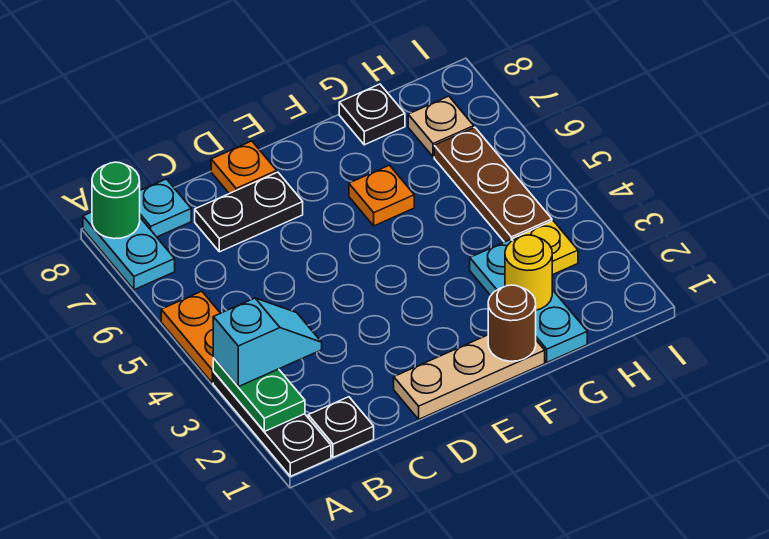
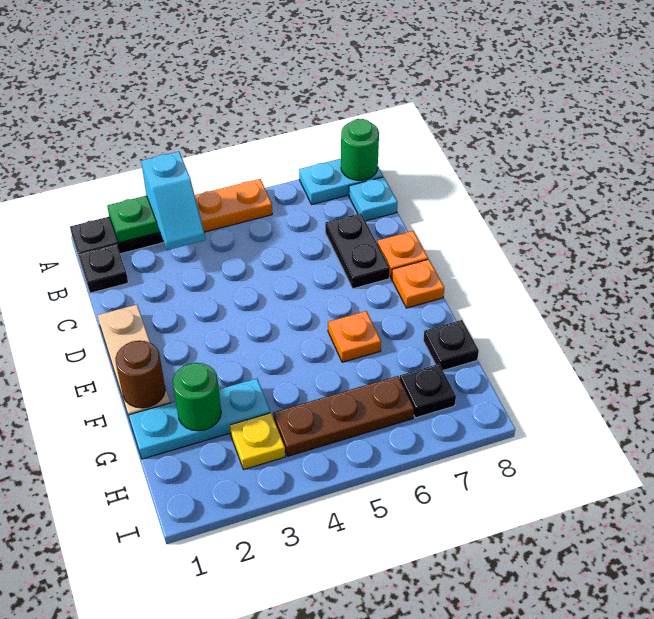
none -> orange 1x1 plate [392,259,444,308]
yellow 1x1 round brick [505,235,552,310] -> green 1x1 round brick [173,363,221,431]
tan 1x1 plate [408,96,474,157] -> black 1x1 plate [400,364,456,418]

